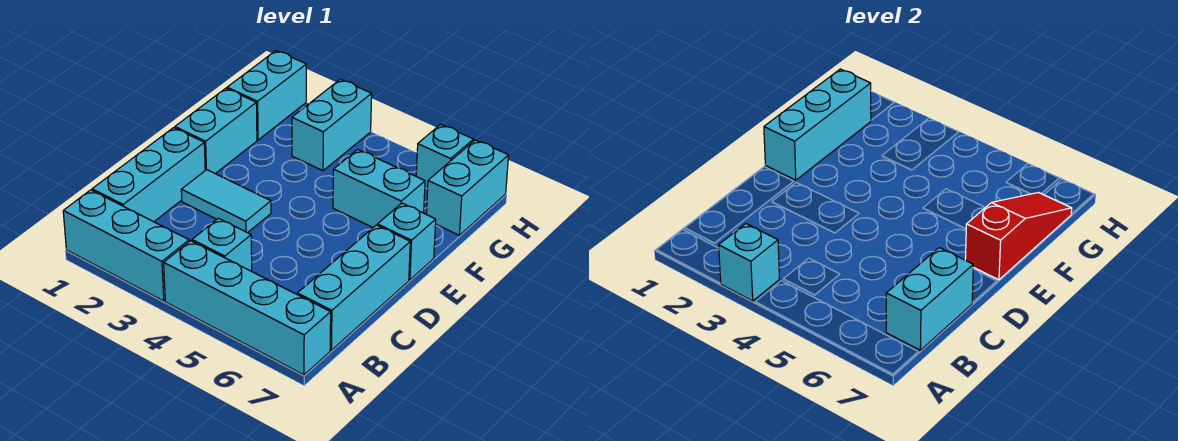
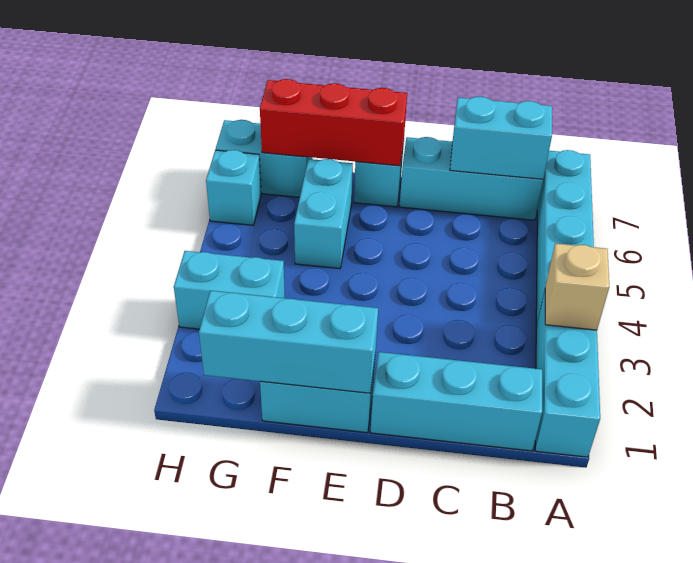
cyan 1x1 brick [719,224,779,301] -> tan 1x1 brick [545,243,609,330]
cyan 1x1 brick [192,218,252,271] -> none
cyan 1x2 tile [181,170,271,233] -> none
red 1x3 slope [965,193,1072,280] -> red 1x3 brick [260,79,407,166]
cyan 1x2 brick [227,51,306,140] -> none

